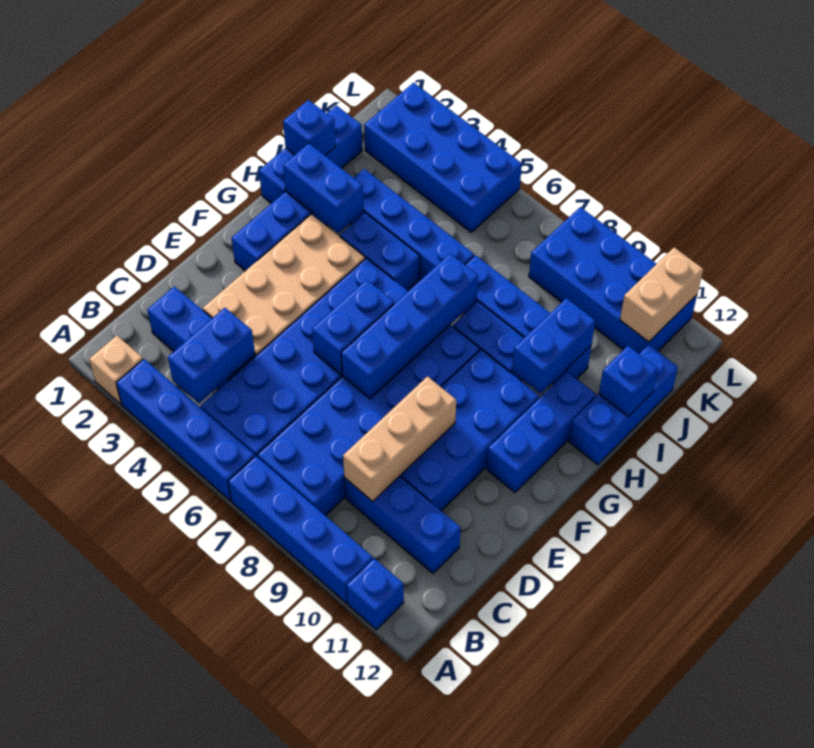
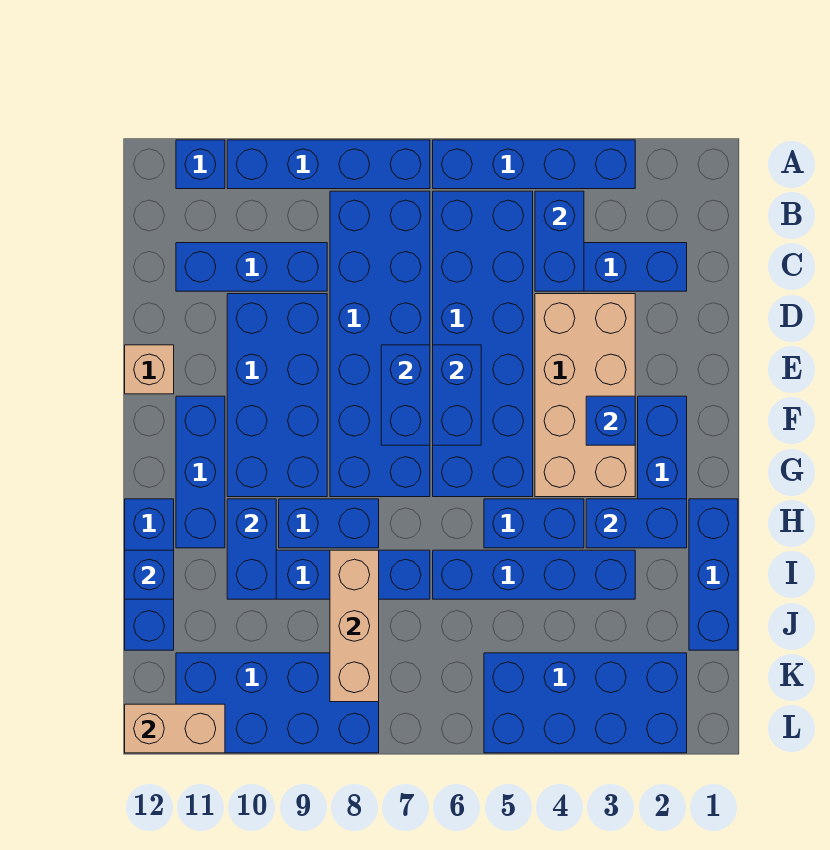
tan 1x1 brick [89,336,143,404] -> tan 1x1 brick moved to [125,345,174,394]
tan 1x3 brick [343,377,456,501] -> tan 1x3 brick moved to [330,550,379,702]
blue 1x4 brick [341,253,478,399] -> blue 1x2 brick [381,345,430,445]
blue 1x1 brick [283,100,336,155] -> blue 1x1 brick moved to [586,396,635,445]
tan 1x2 brick [620,248,703,342] -> tan 1x2 brick turned to [125,704,225,753]

